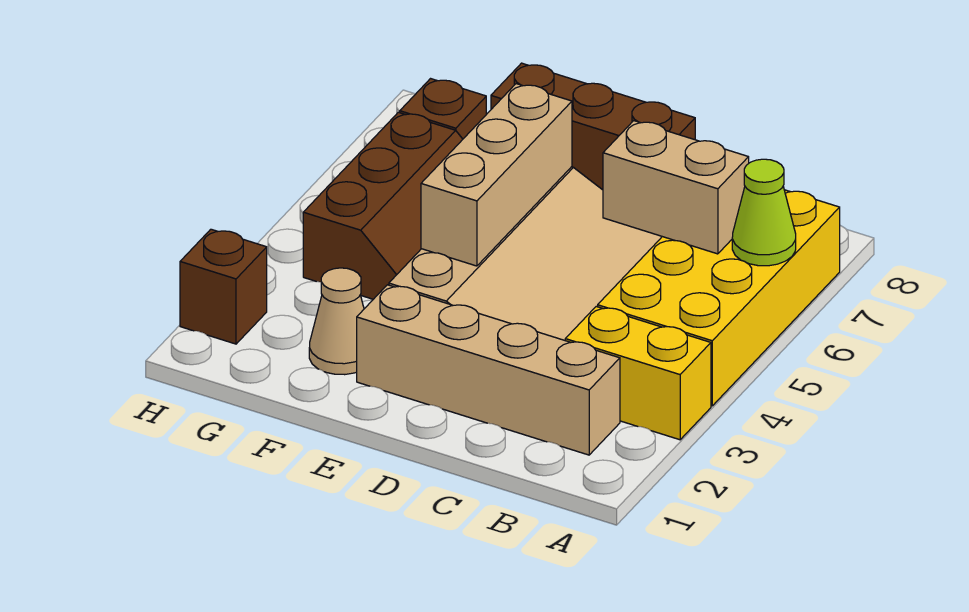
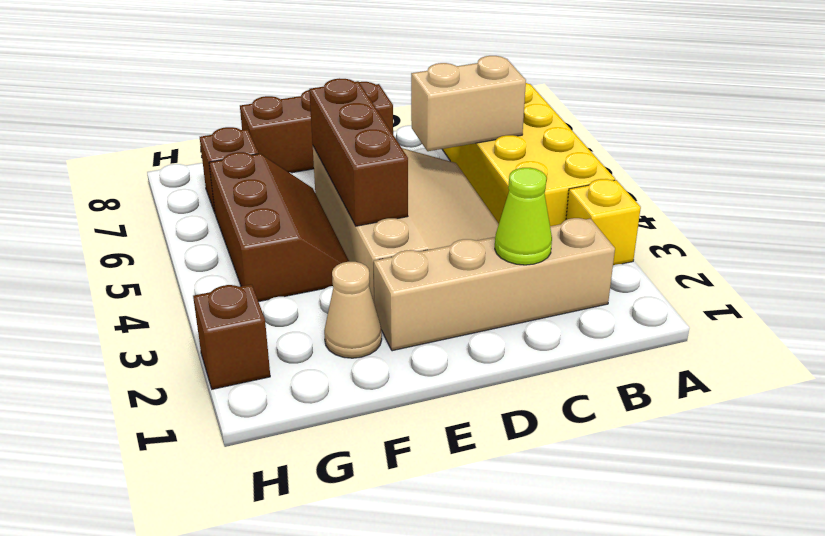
yellow 1x2 brick [565,307,711,440] -> yellow 1x1 brick [566,179,641,265]
lime 1x1 cone [732,159,796,266] -> lime 1x1 cone moved to [495,168,552,265]
tan 1x3 brick [421,84,572,266] -> brown 1x3 brick [309,78,408,226]

